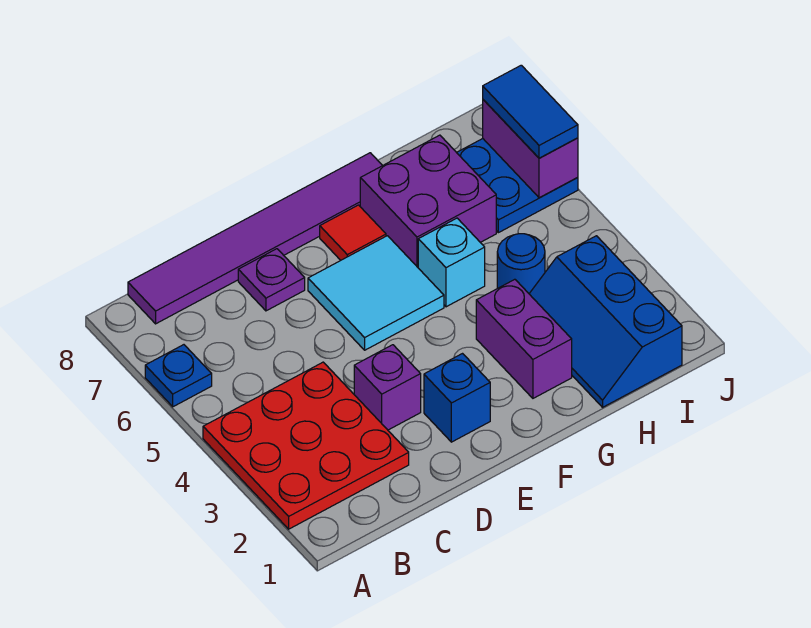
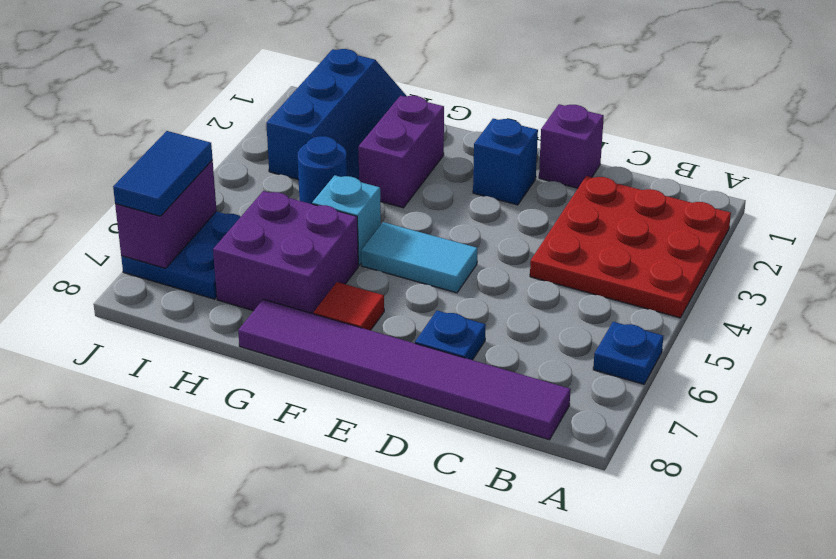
purple 1x1 brick [354,345,421,430] -> purple 1x1 brick moved to [539,104,604,188]
purple 1x1 plate [238,249,305,311] -> blue 1x1 plate [415,310,486,360]
cyan 2x2 tile [308,236,444,350] -> cyan 1x2 tile [361,222,477,293]

